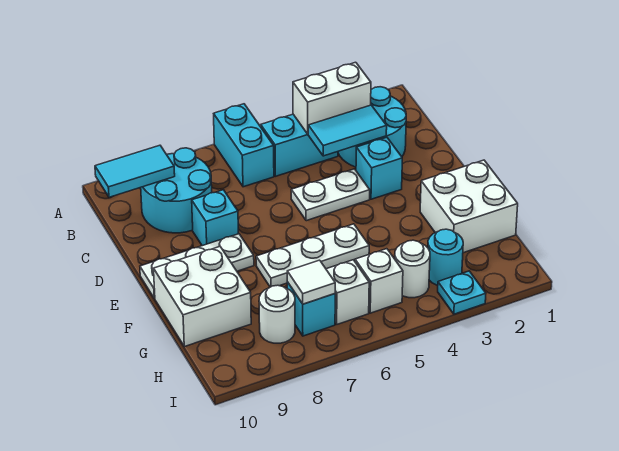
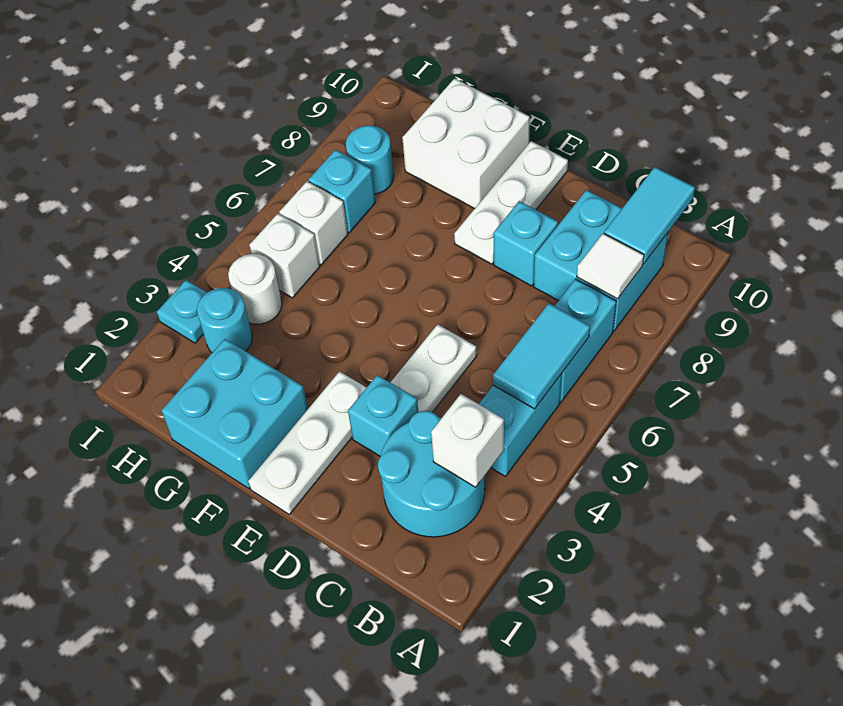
cyan 1x2 brick [214,104,274,187] -> cyan 1x2 brick turned to [555,279,616,402]
white 1x2 brick [293,62,371,134] -> white 1x1 brick [431,394,504,487]
cyan 2x2 round brick [141,148,212,233] -> cyan 2x2 brick [534,190,668,331]
cyan 1x2 tile [308,105,387,156] -> cyan 1x2 tile moved to [493,303,590,409]
white 2x2 brick [420,160,518,253] -> cyan 2x2 brick [162,339,308,488]
white 1x3 plate [256,224,369,287] -> white 1x3 plate moved to [248,372,367,514]
white 1x1 tile [287,260,335,304] -> white 1x1 tile moved to [577,233,644,299]
white 1x1 round brick [259,285,295,343] -> cyan 1x1 round brick [346,125,394,194]

